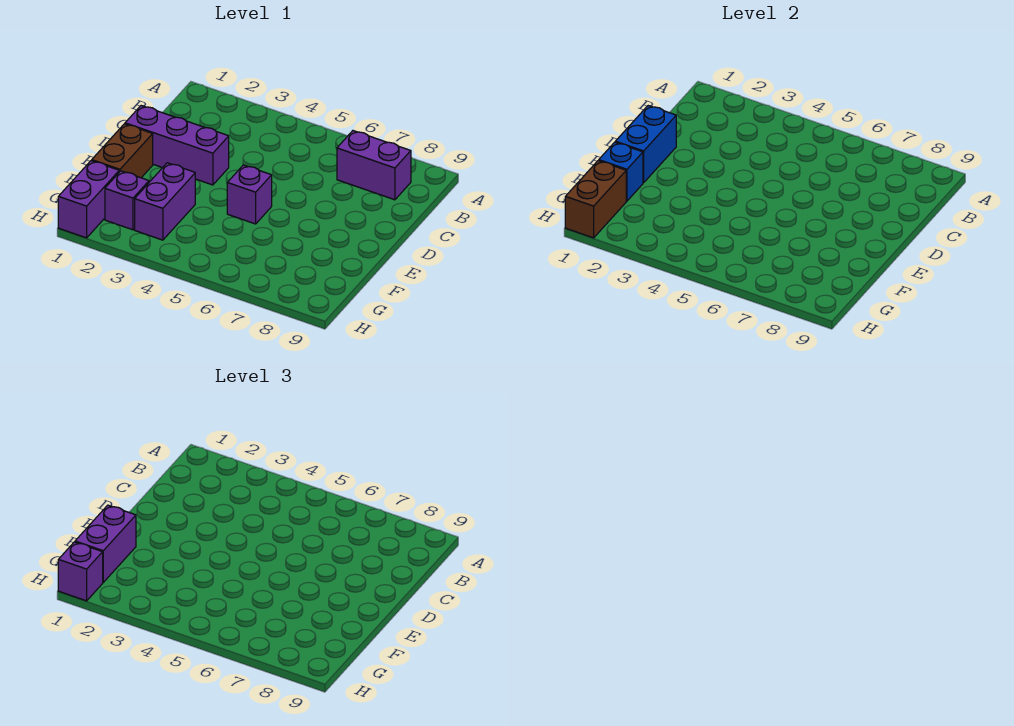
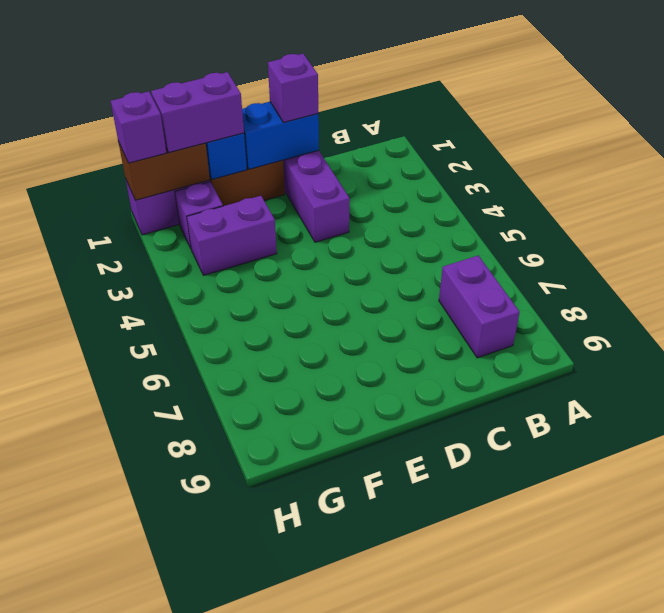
purple 1x1 brick [227,165,272,224] -> purple 1x1 brick moved to [268,54,318,122]

